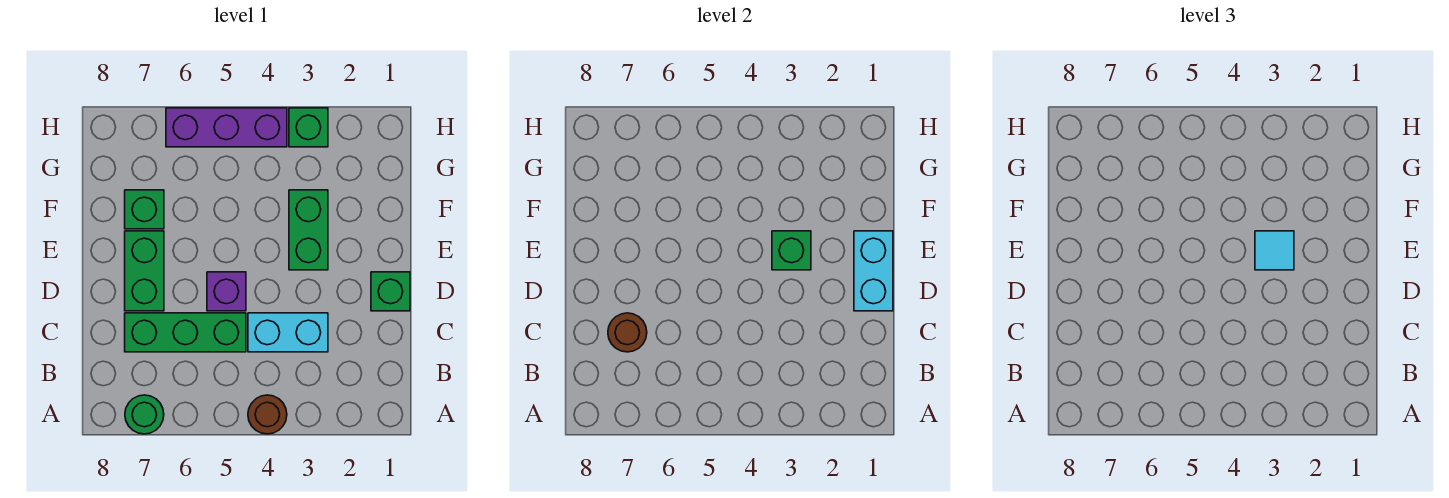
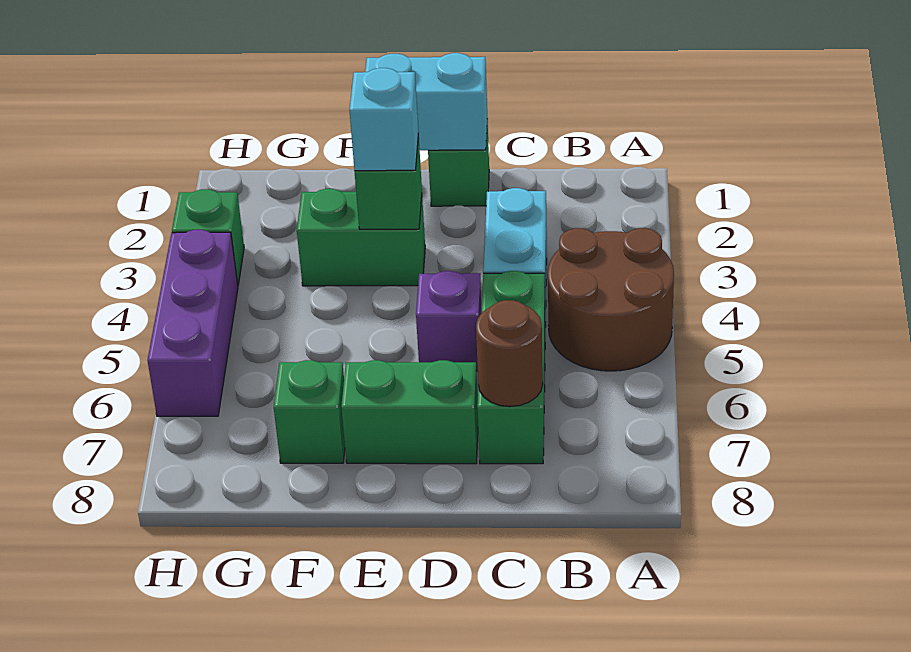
brown 1x1 round brick [248,395,287,434] -> brown 2x2 round brick [548,228,674,371]
green 1x1 round brick [125,395,164,434] -> none
cyan 1x1 tile [1255,231,1294,270] -> cyan 1x1 brick [349,68,419,171]

